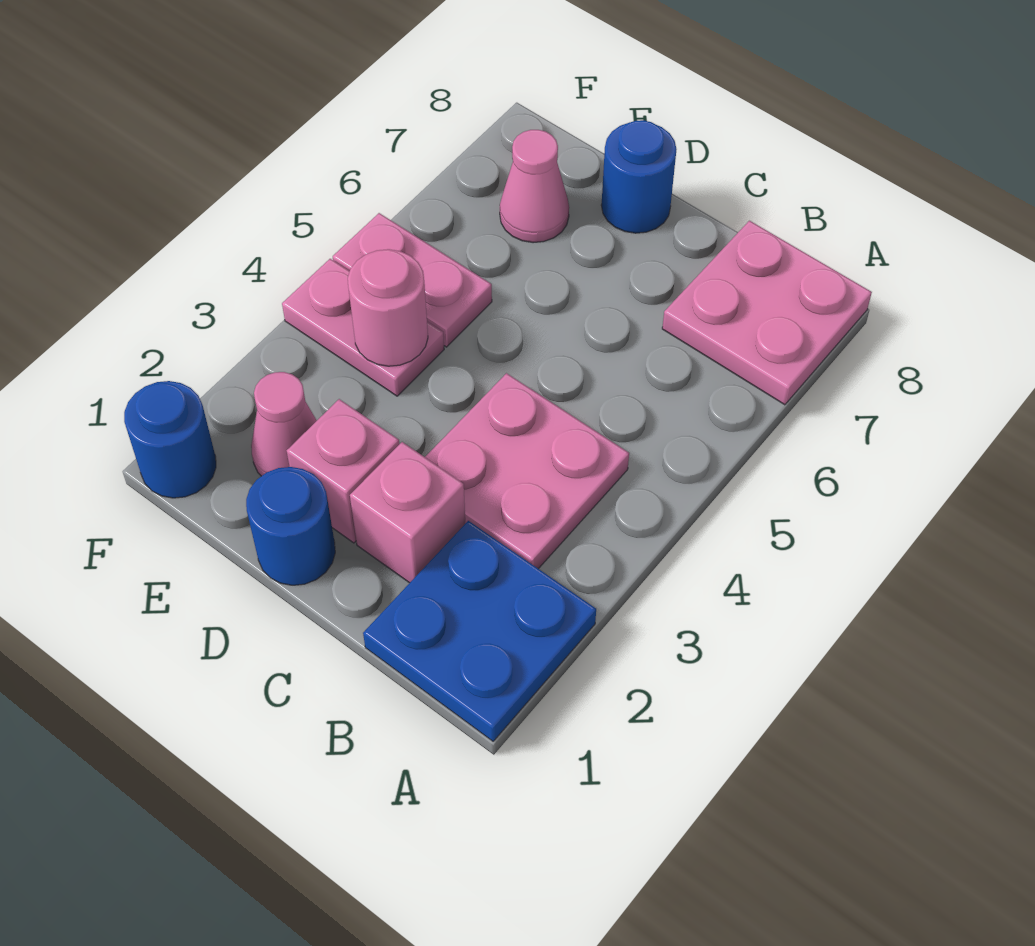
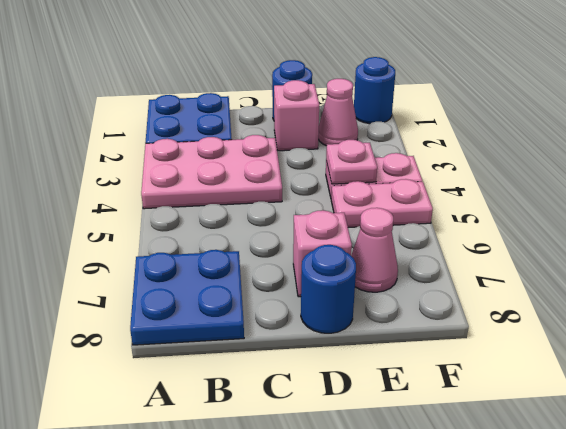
pink 2x2 plate [662,221,872,405] -> blue 2x2 plate [130,250,244,345]
pink 2x2 plate [425,373,629,569] -> pink 2x3 plate [141,135,282,209]
pink 1x1 brick [350,442,465,583] -> pink 1x1 brick moved to [293,210,352,297]
pink 1x1 round brick [348,249,428,366] -> pink 1x1 plate [326,140,377,184]

